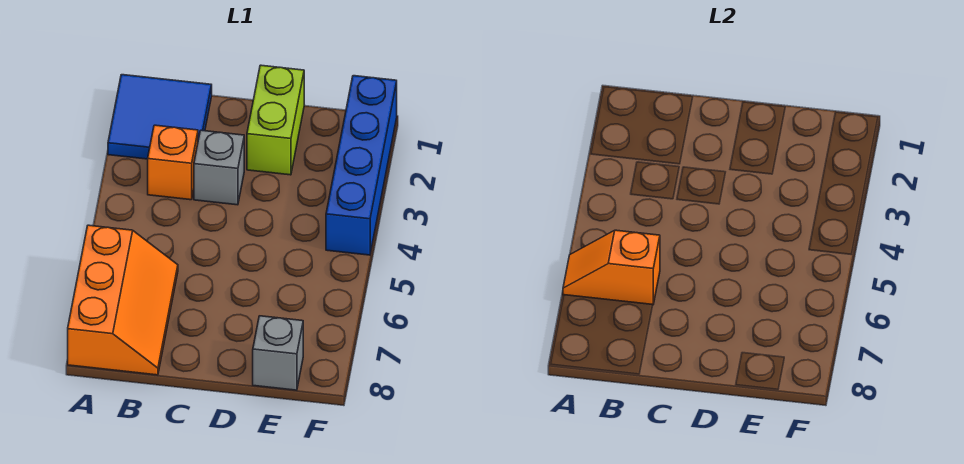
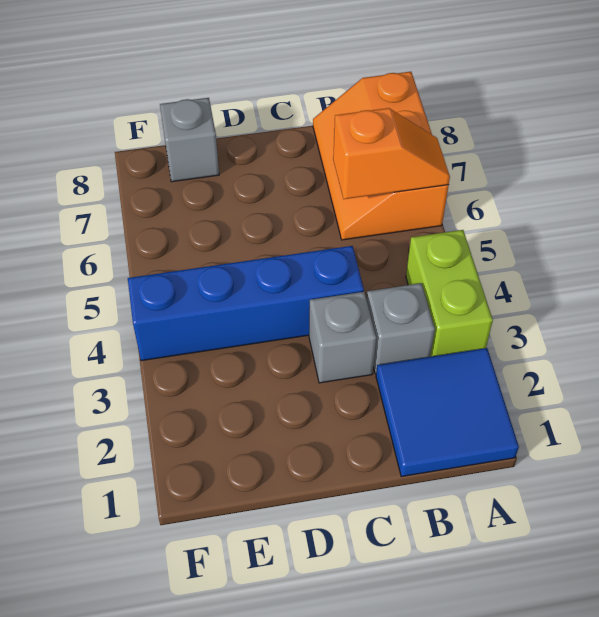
orange 1x1 brick [148,125,198,200] -> grey 1x1 brick [367,283,435,374]
lime 1x2 brick [247,65,304,175] -> lime 1x2 brick moved to [406,230,493,357]
blue 1x4 brick [326,76,397,255] -> blue 1x4 brick turned to [128,246,364,361]

